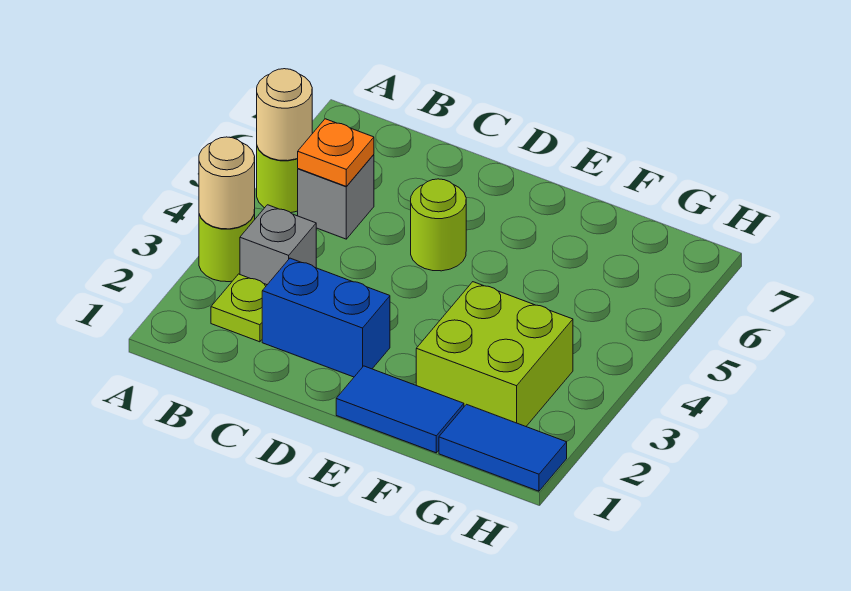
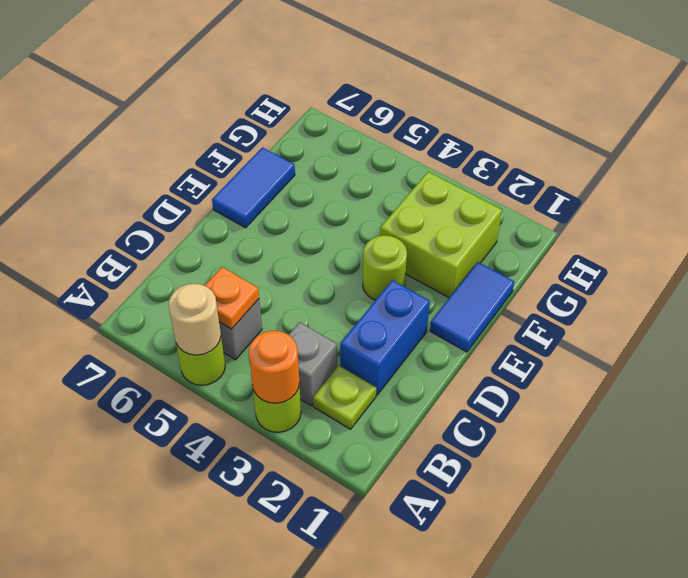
tan 1x1 round brick [199,137,255,229] -> orange 1x1 round brick [249,331,299,403]
lime 1x1 round brick [411,179,466,271] -> lime 1x1 round brick moved to [363,235,407,300]
blue 1x2 tile [439,404,567,491] -> blue 1x2 tile moved to [212,147,295,228]

